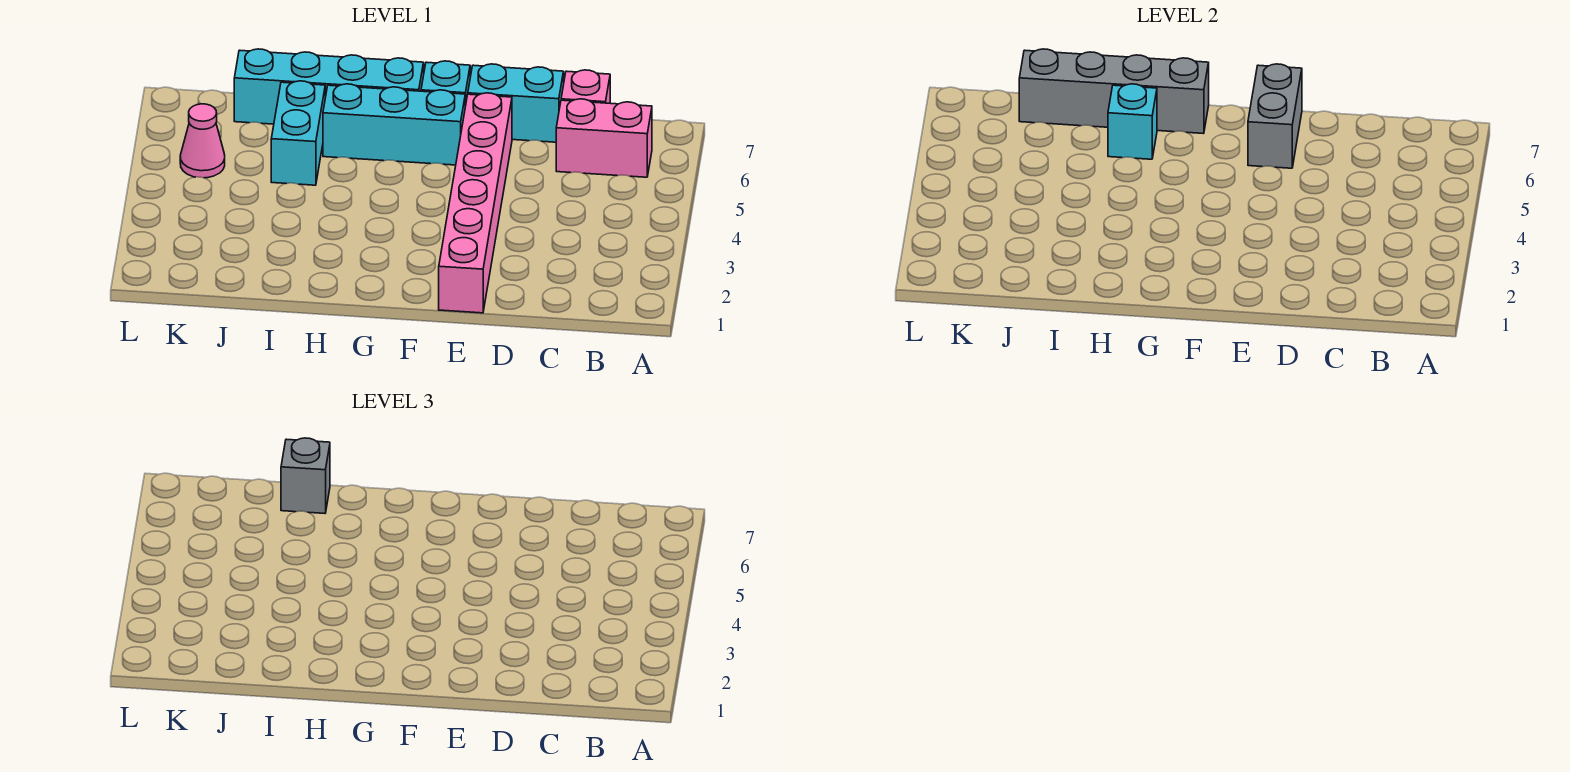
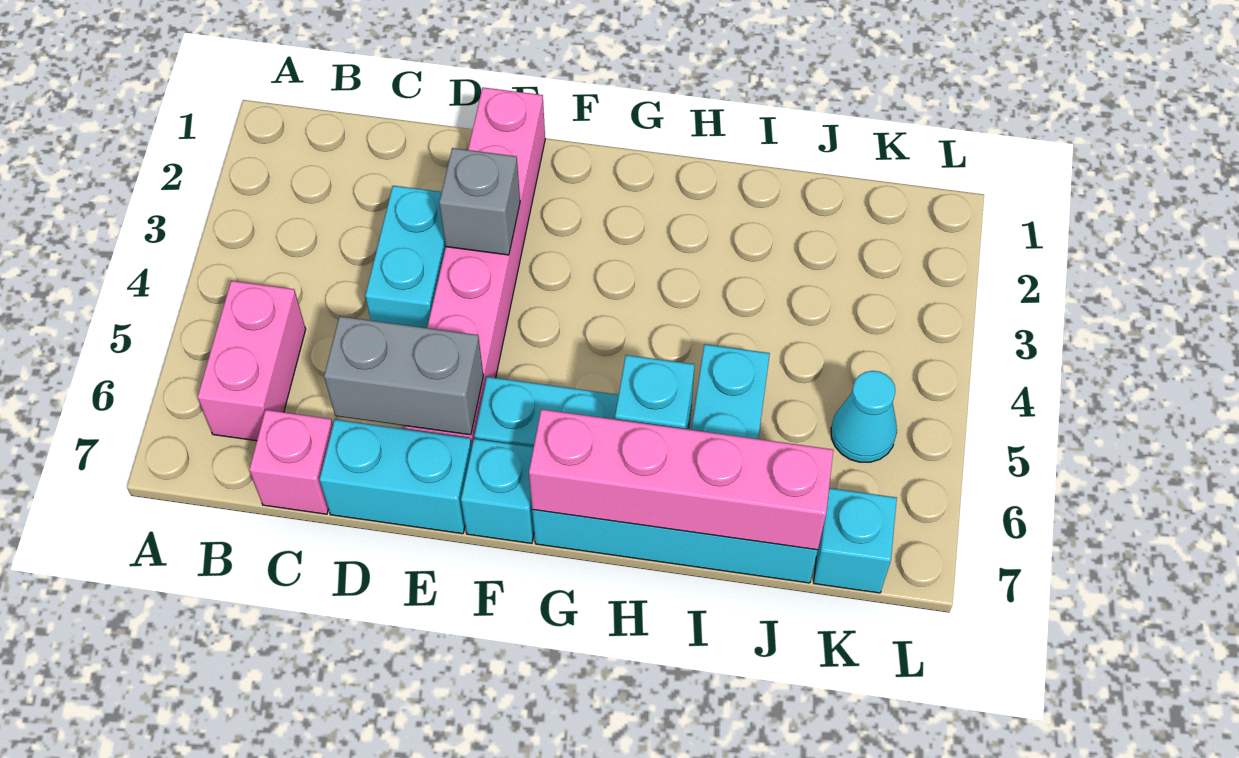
pink 1x2 brick [556,99,652,177] -> pink 1x2 brick turned to [198,281,306,441]
none -> cyan 1x2 brick [365,186,446,328]
grey 1x2 brick [1248,64,1302,168] -> grey 1x2 brick turned to [324,316,483,435]
grey 1x4 brick [1019,49,1209,134] -> pink 1x4 brick [529,409,833,550]
grey 1x1 brick [281,438,330,513] -> grey 1x1 brick moved to [439,148,520,255]
pink 1x1 cone [180,104,225,178] -> cyan 1x1 cone [831,371,897,462]
none -> cyan 1x1 brick [814,488,897,593]

